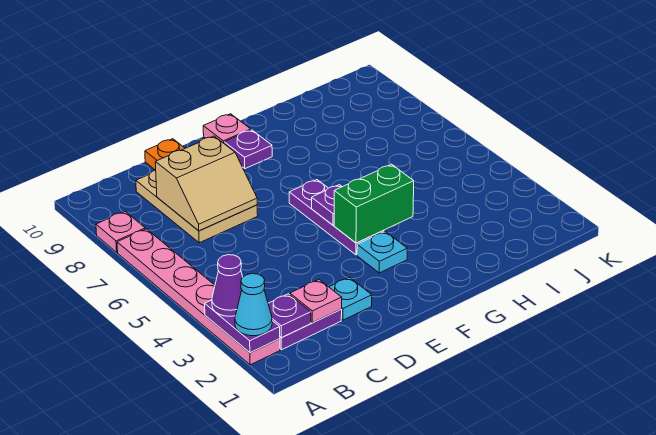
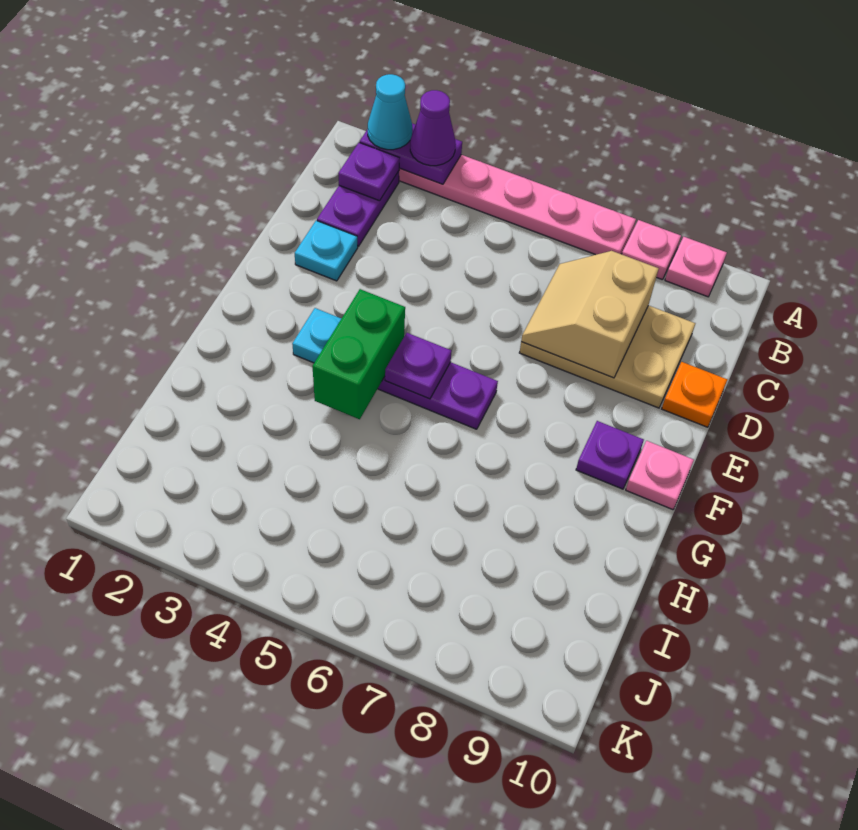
pink 1x1 plate [290,280,342,323] -> pink 1x1 plate moved to [665,237,727,297]

